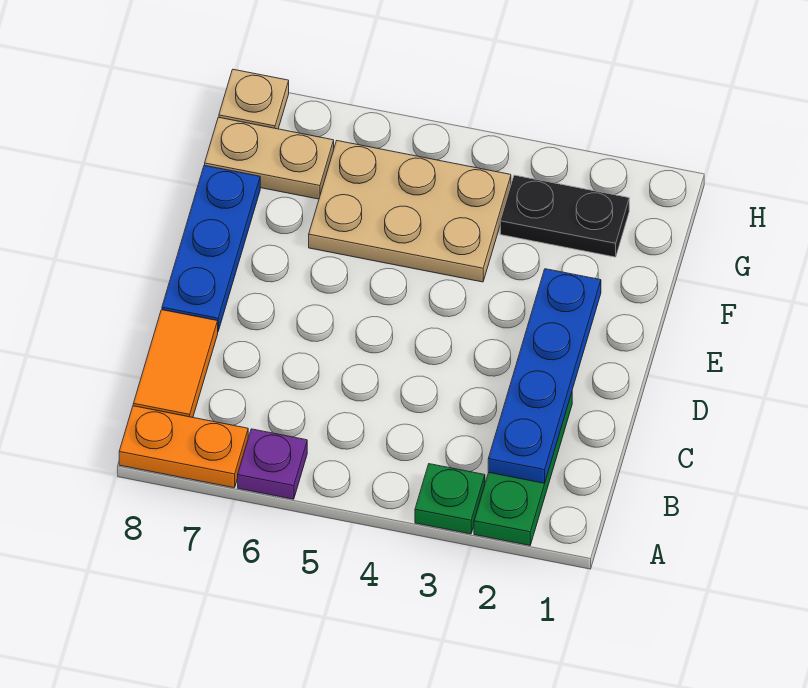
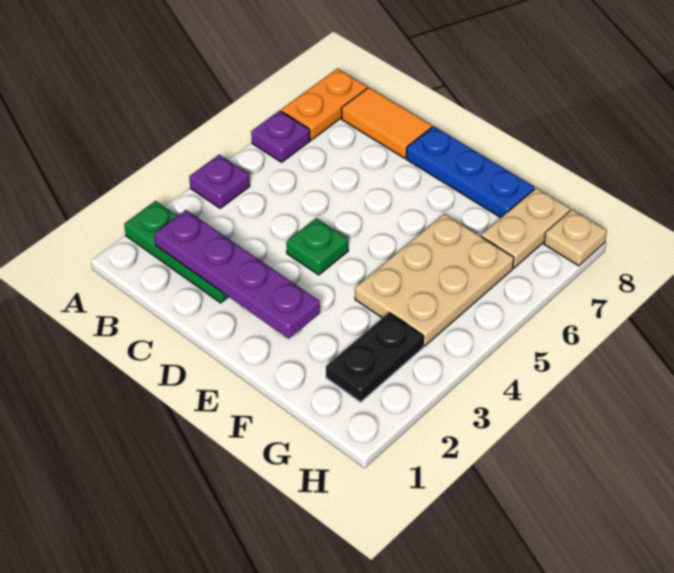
green 1x1 plate [415,464,485,534] -> green 1x1 plate moved to [286,218,348,275]
none -> purple 1x1 plate [189,155,250,208]
blue 1x4 plate [488,269,601,483] -> purple 1x4 plate [154,210,320,339]

